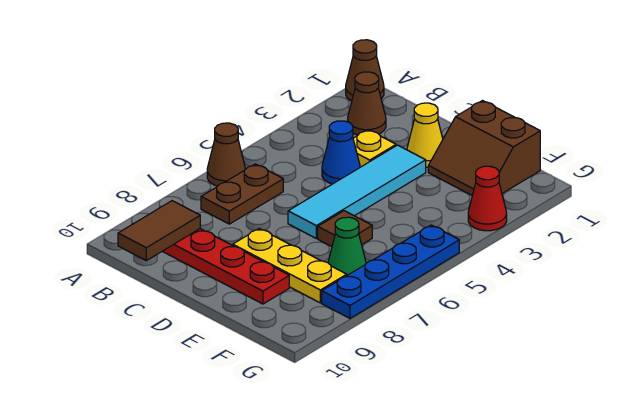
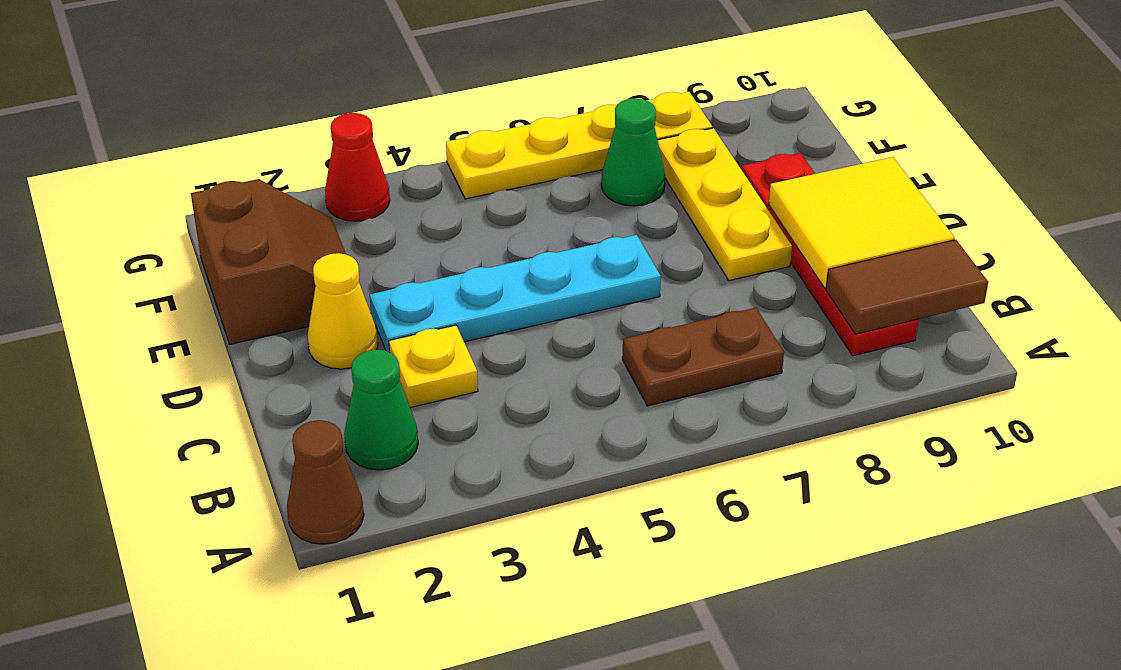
brown 1x1 cone [207,123,245,186] -> none
brown 1x1 cone [348,72,386,135] -> green 1x1 cone [344,350,418,470]
blue 1x1 cone [322,121,360,184] -> none
none -> yellow 2x2 tile [769,157,955,288]
cyan 1x4 tile [288,145,426,238] -> cyan 1x4 plate [370,235,661,352]
brown 1x1 tile [318,211,372,247] -> none
blue 1x4 plate [322,225,459,318] -> yellow 1x4 plate [446,92,712,199]

